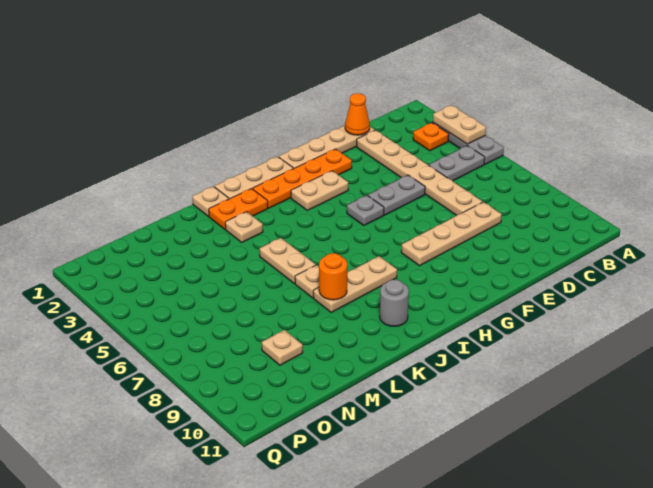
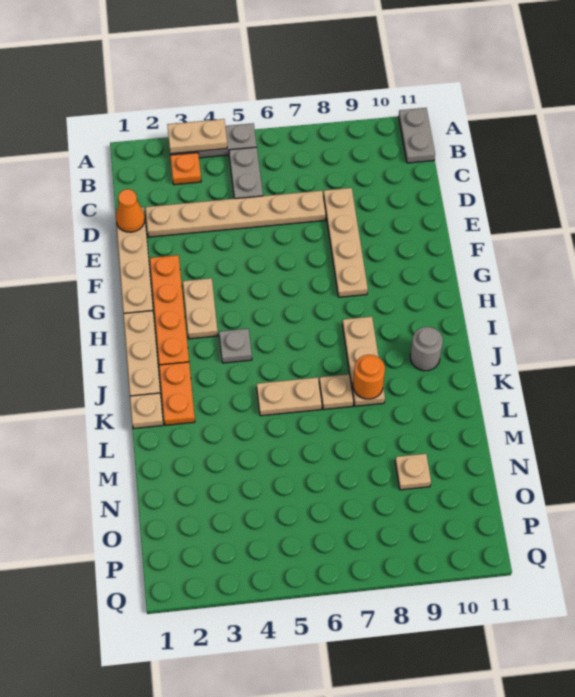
grey 1x2 plate [368,175,425,215] -> grey 1x2 plate moved to [399,108,435,163]
grey 1x1 plate [347,195,384,226] -> grey 1x1 plate moved to [219,329,252,363]
tan 1x1 plate [225,212,263,242] -> none

